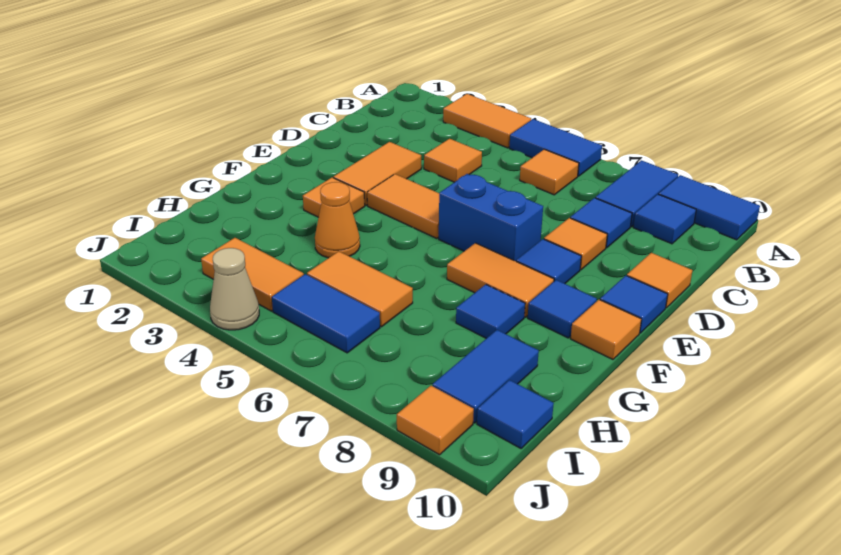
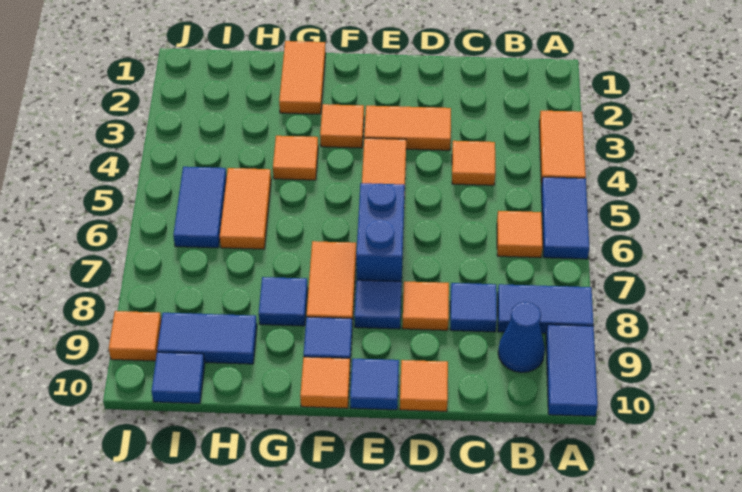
blue 1x1 tile [633,194,696,244] -> blue 1x1 cone [498,302,545,373]
orange 1x1 cone [315,182,360,258] -> orange 1x1 tile [273,136,318,180]
orange 1x2 tile [201,238,304,311] -> orange 1x2 tile moved to [279,41,326,114]
tan 1x1 cone [210,248,259,330] -> none

